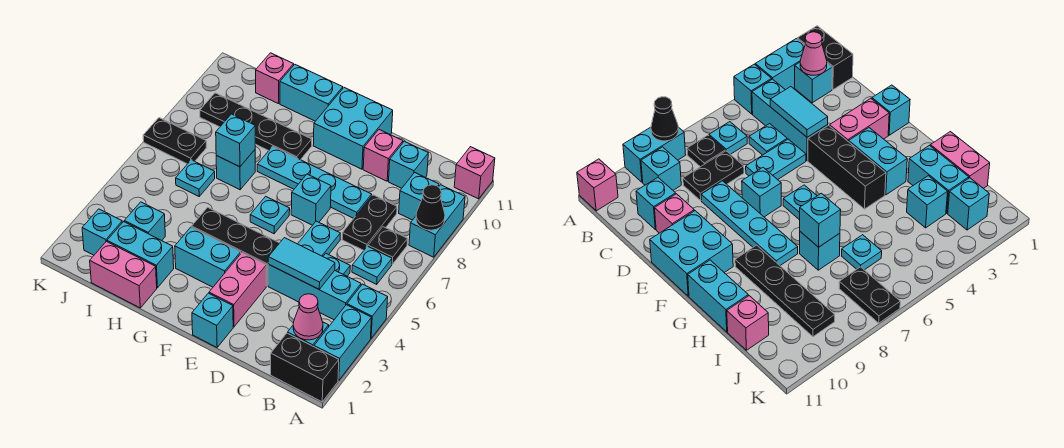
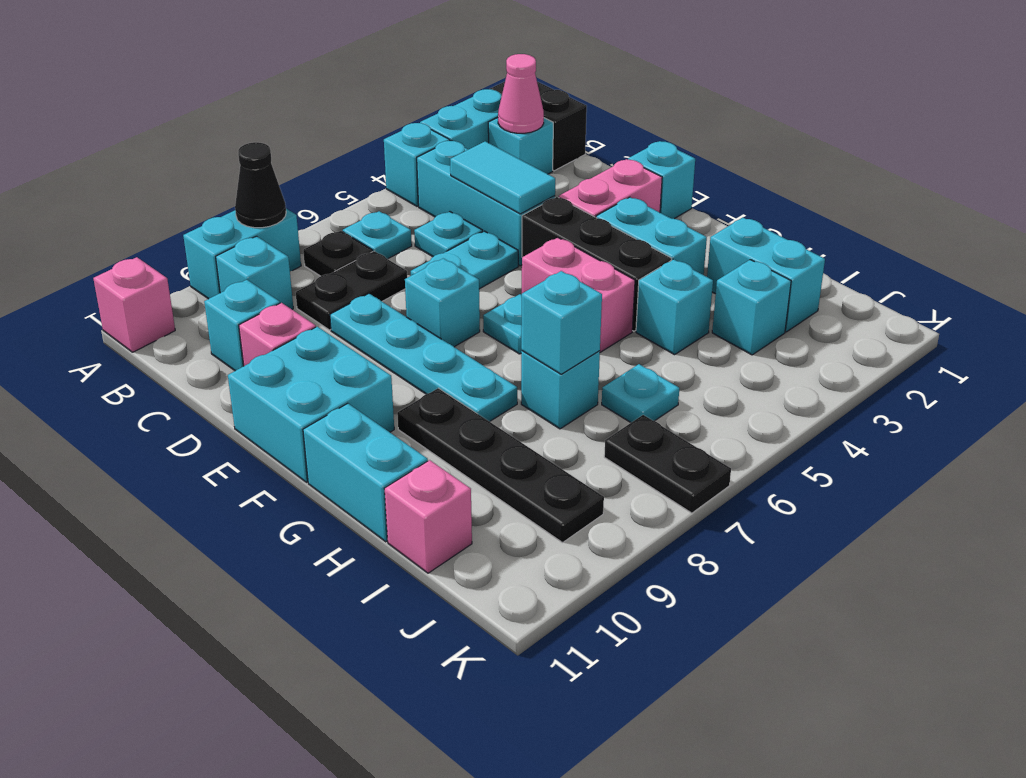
pink 1x2 brick [90,241,157,308] -> pink 1x2 brick moved to [522,238,635,352]
cyan 1x1 brick [82,209,122,255] -> cyan 1x1 brick moved to [636,259,713,355]

